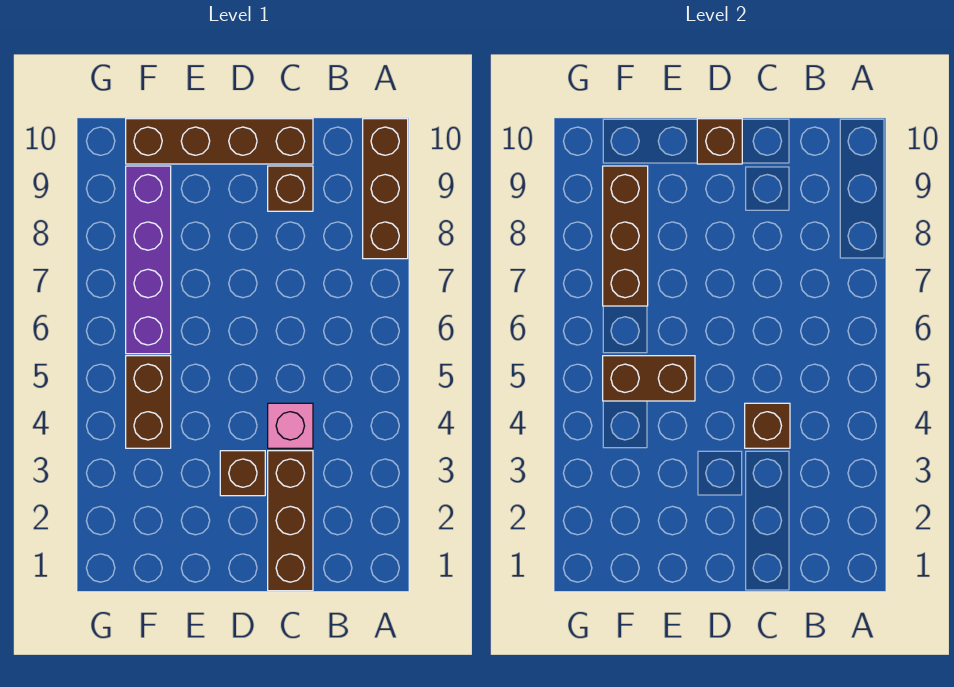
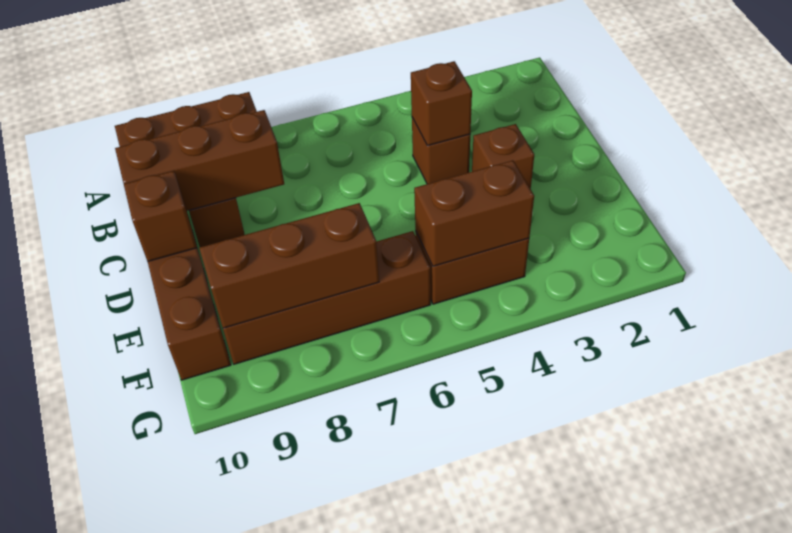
brown 1x3 brick [268,451,313,591] -> brown 1x3 brick moved to [115,110,284,211]
pink 1x1 brick [268,403,313,448] -> brown 1x1 brick [412,118,470,184]
brown 1x2 brick [603,356,695,401] -> brown 1x2 brick turned to [414,160,534,266]
purple 1x4 brick [126,166,171,354] -> brown 1x4 brick [223,231,431,364]

